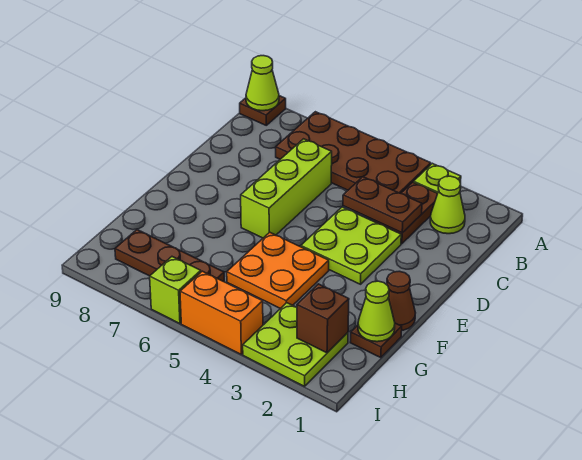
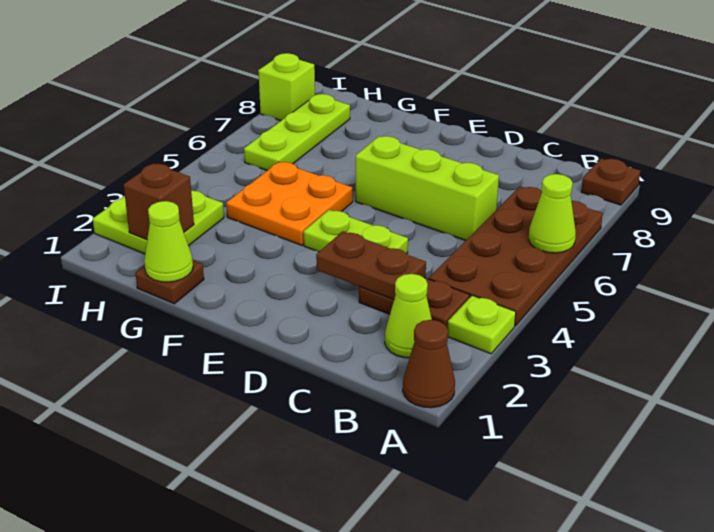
lime 1x1 cone [246,56,279,111] -> lime 1x1 cone moved to [529,174,576,253]
brown 1x2 plate [343,177,422,233] -> brown 1x2 plate turned to [316,231,426,300]
lime 2x2 plate [301,207,401,284] -> lime 1x2 plate [304,210,408,253]
brown 1x1 cone [387,271,415,330] -> brown 1x1 cone moved to [403,320,455,408]
brown 1x3 plate [115,230,224,282] -> lime 1x3 plate [244,94,350,171]
orange 1x2 brick [180,271,263,354] -> none
lime 1x1 brick [150,257,201,324] -> lime 1x1 brick moved to [258,53,315,121]

